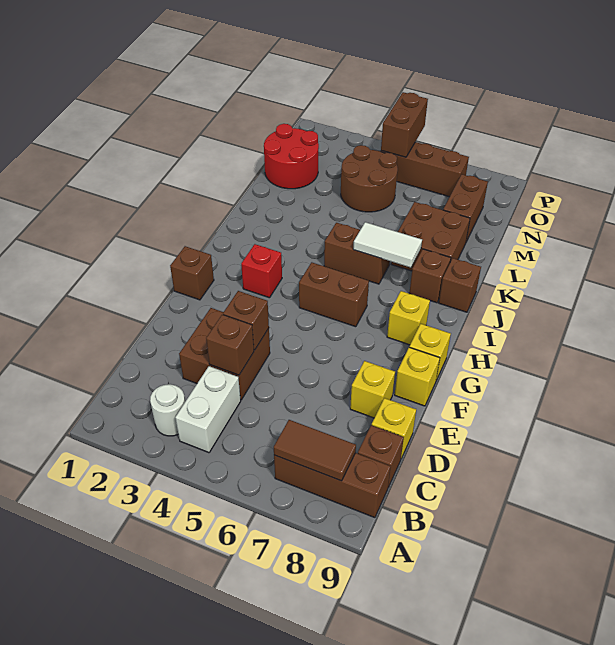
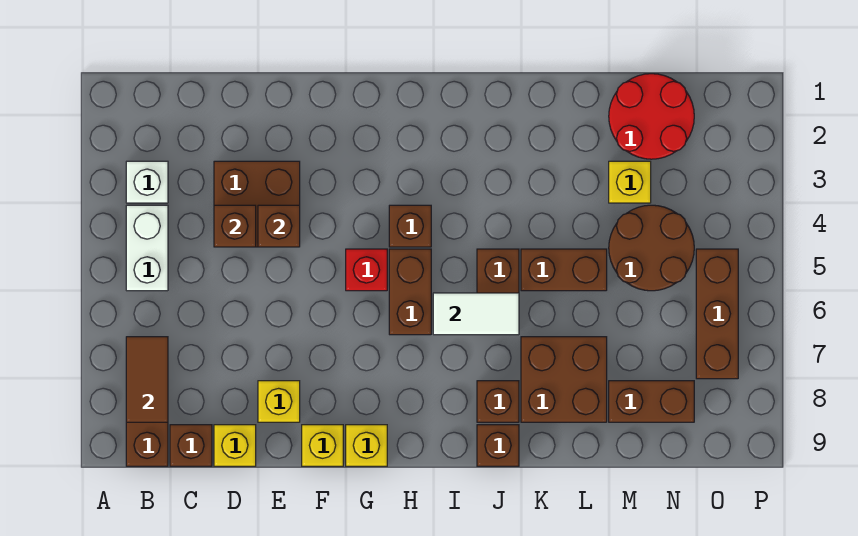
white 1x1 round brick [150,384,185,436] -> white 1x1 brick [126,161,168,203]
white 1x2 brick [175,366,241,453] -> white 1x2 brick turned to [126,205,168,291]
brown 1x1 brick [170,246,214,300] -> brown 1x1 brick moved to [389,205,431,247]
red 1x1 brick [241,244,282,298] -> red 1x1 brick moved to [346,249,387,291]
yellow 1x1 brick [387,291,430,345] -> yellow 1x1 brick moved to [609,161,651,203]
white 1x2 tile [353,222,422,268] -> white 1x2 tile turned to [433,293,519,335]
brown 1x2 brick [381,92,428,157] -> brown 1x2 brick moved to [521,249,607,291]

